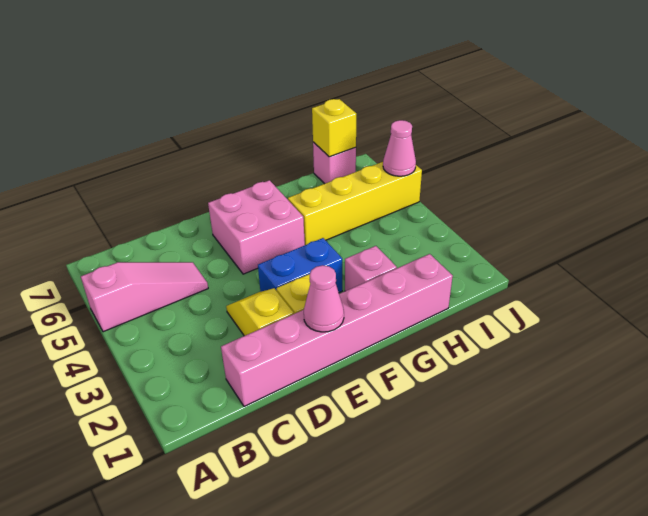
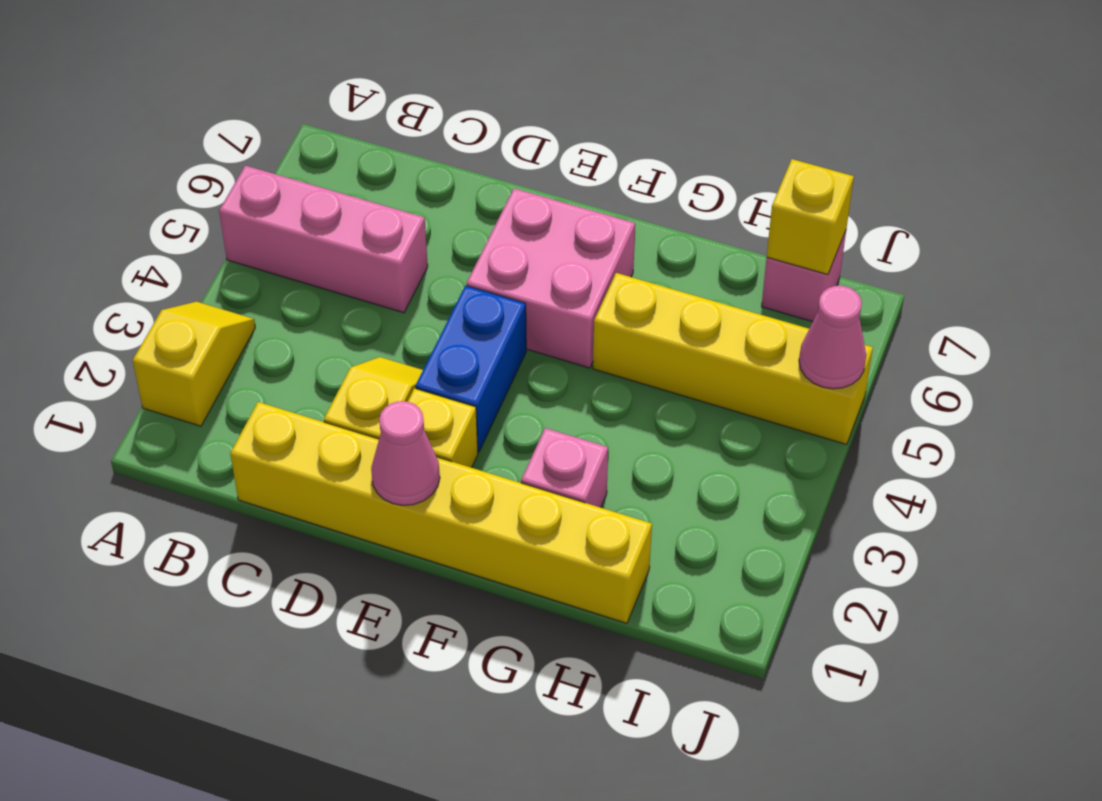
none -> yellow 1x2 slope [133,302,255,426]
pink 1x3 slope [81,262,208,332] -> pink 1x3 brick [219,166,428,313]
pink 1x6 brick [221,254,453,406] -> yellow 1x6 brick [230,402,652,623]
blue 1x2 brick [258,238,342,293] -> blue 1x2 brick turned to [415,286,526,452]

